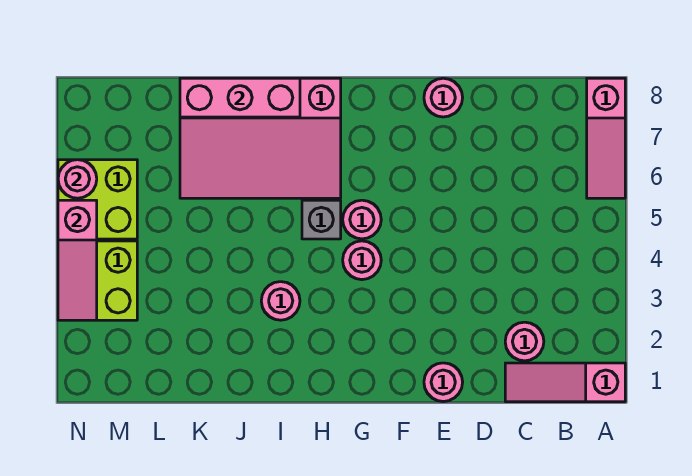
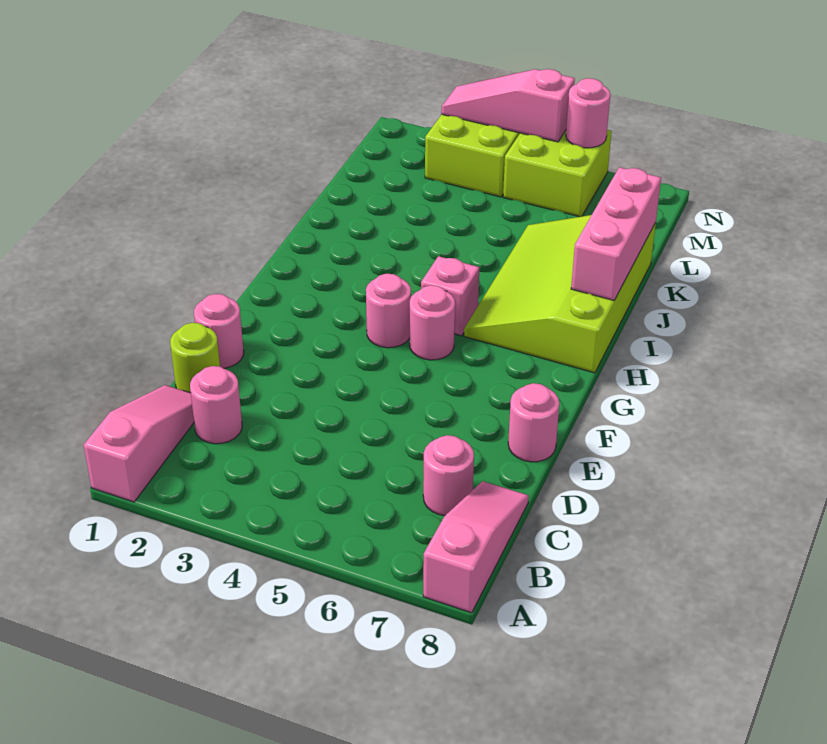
pink 1x3 slope [587,78,625,198] -> pink 1x3 slope turned to [423,481,529,613]
none -> lime 1x1 round brick [170,323,220,393]
grey 1x1 brick [302,200,341,239] -> pink 1x1 brick [421,256,479,336]
pink 3x4 slope [180,78,341,198] -> lime 3x4 slope [464,215,656,373]
pink 1x1 round brick [261,282,300,320] -> pink 1x1 round brick moved to [423,435,474,516]

